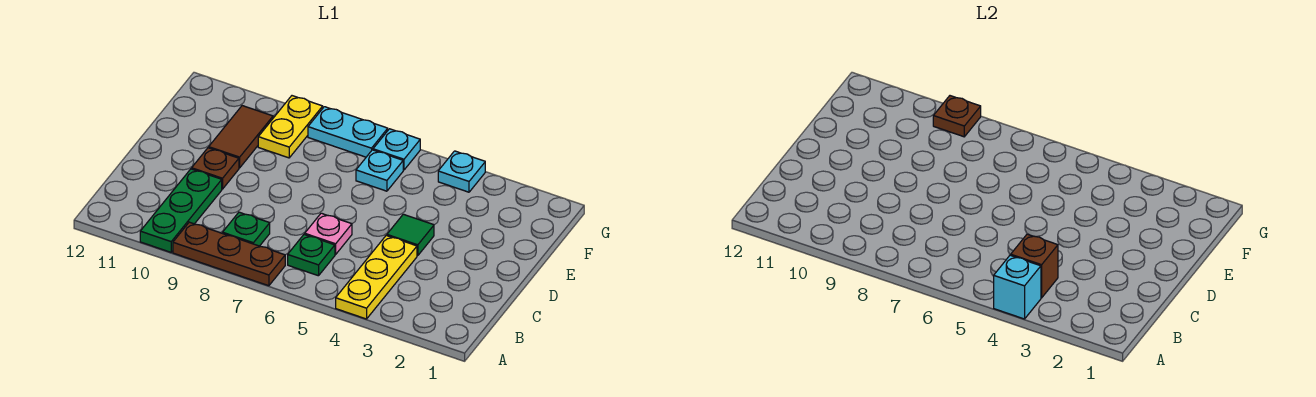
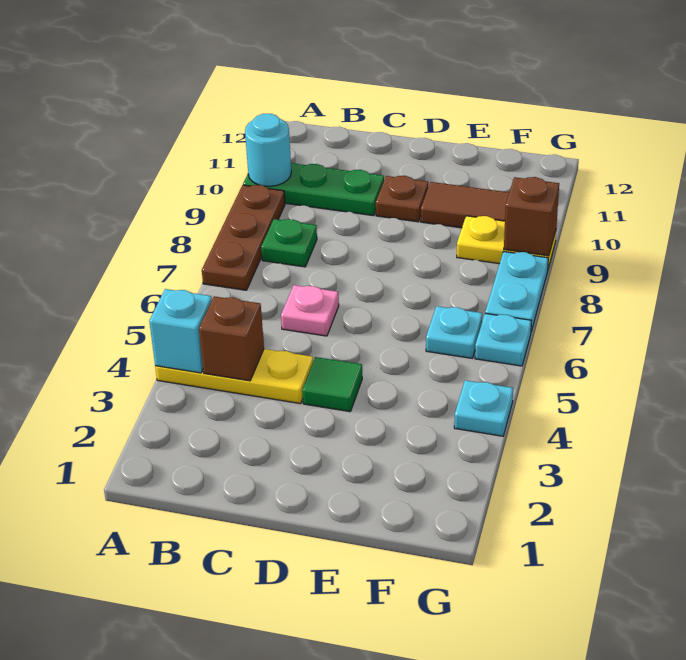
none -> cyan 1x1 round brick [245,114,291,186]
green 1x1 plate [288,234,335,276] -> none
brown 1x1 plate [933,96,981,137] -> brown 1x1 brick [504,177,559,256]

